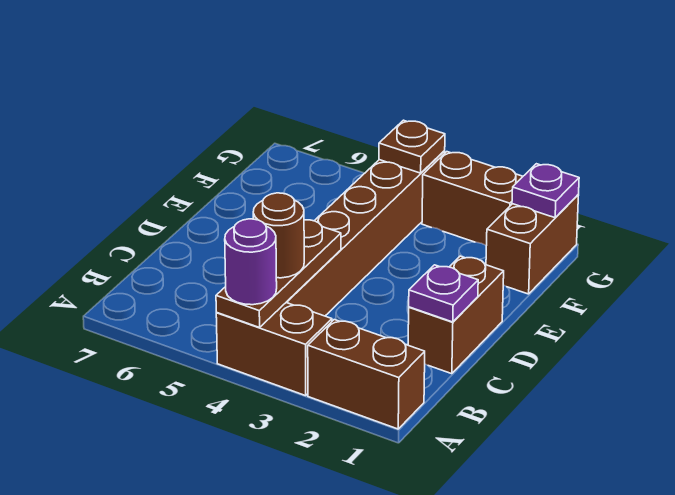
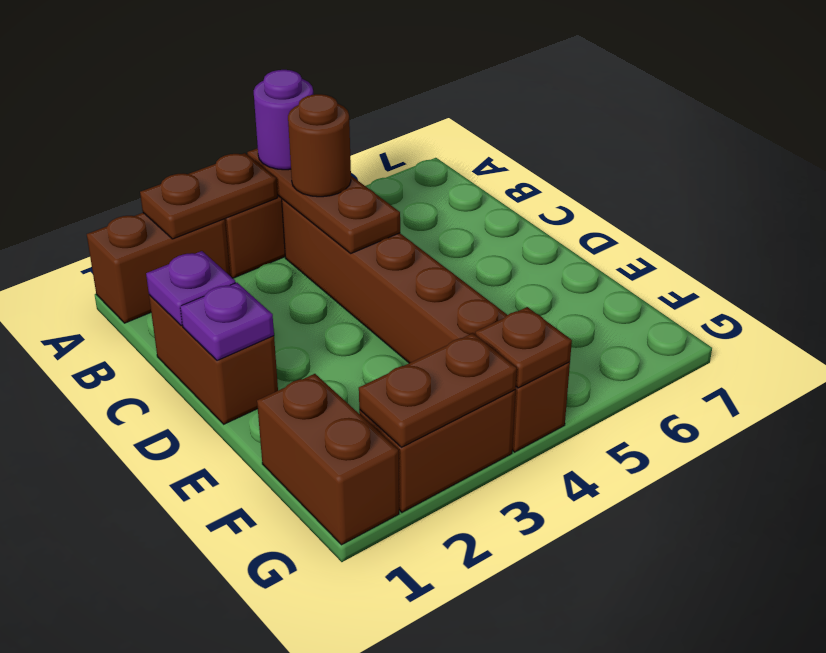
none -> brown 1x2 plate [140,153,277,239]
purple 1x1 plate [512,164,579,218] -> purple 1x1 plate moved to [180,283,274,361]
none -> brown 1x2 plate [359,333,517,447]

